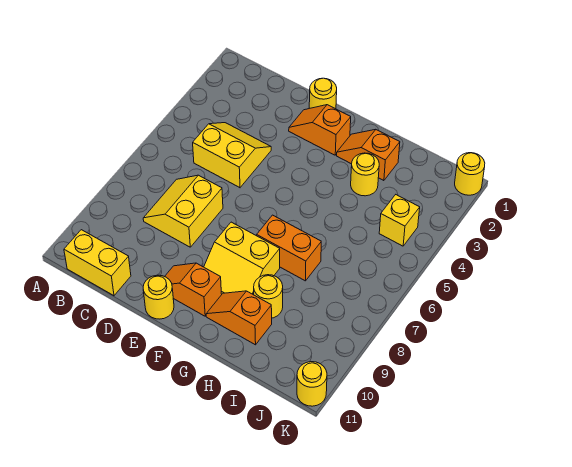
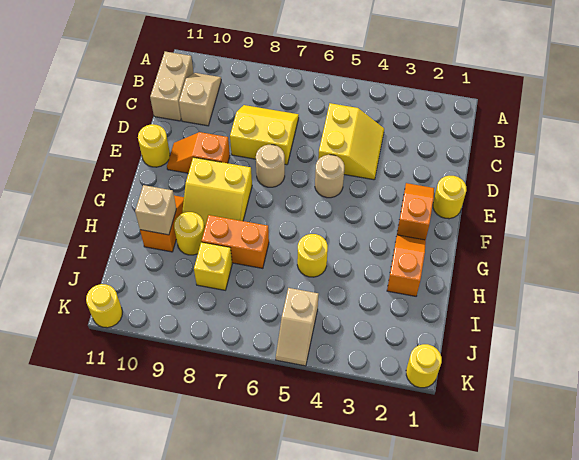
none -> tan 1x2 slope [179,73,221,126]
yellow 1x2 brick [64,230,131,296] -> tan 1x2 brick [150,52,194,121]
none -> tan 1x1 round brick [315,155,344,198]
none -> tan 1x1 round brick [256,145,285,187]
orange 1x2 slope [165,263,222,316] -> orange 1x2 slope turned to [167,132,230,173]
yellow 2x2 slope [204,222,280,295] -> yellow 2x2 slope turned to [182,157,252,228]
orange 1x2 brick [257,215,321,281] -> orange 1x2 brick turned to [201,215,269,268]
yellow 1x1 round brick [351,153,379,196] -> yellow 1x1 round brick moved to [297,234,328,277]
none -> tan 1x1 brick [135,185,176,235]
yellow 1x1 brick [379,195,420,246] -> yellow 1x1 brick moved to [194,242,232,290]
none -> tan 1x2 slope [276,288,319,366]

